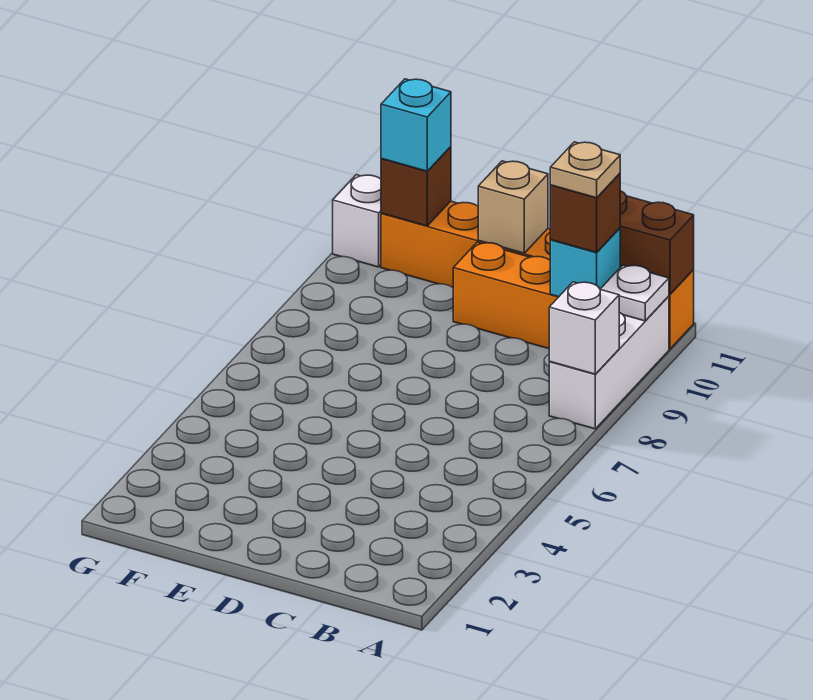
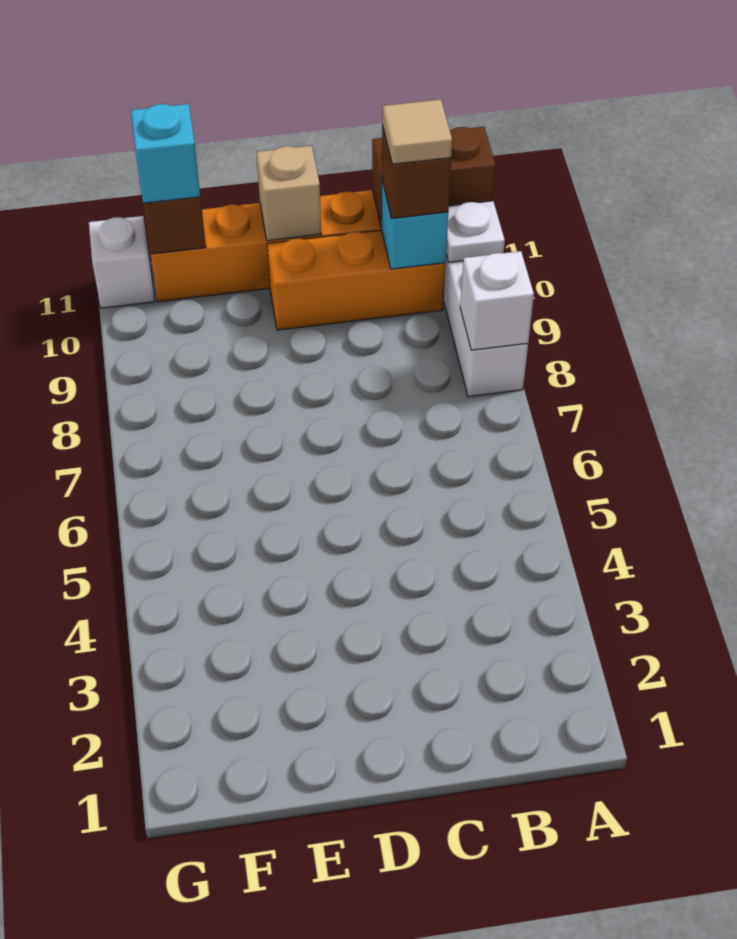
tan 1x1 plate [550,142,620,198] -> tan 1x1 tile [383,99,452,164]

